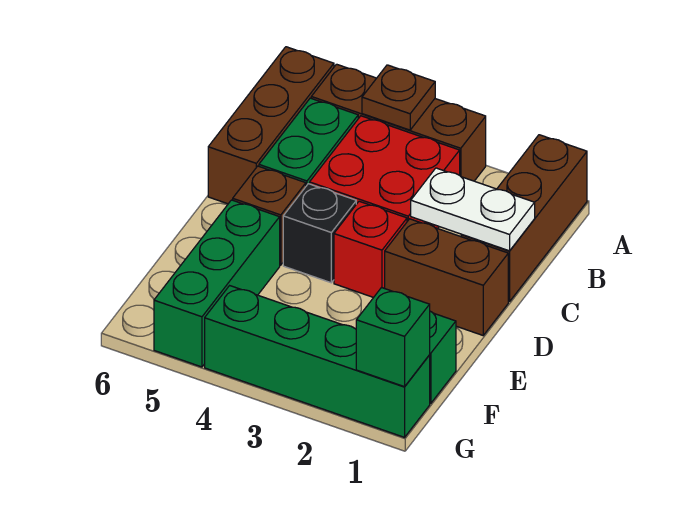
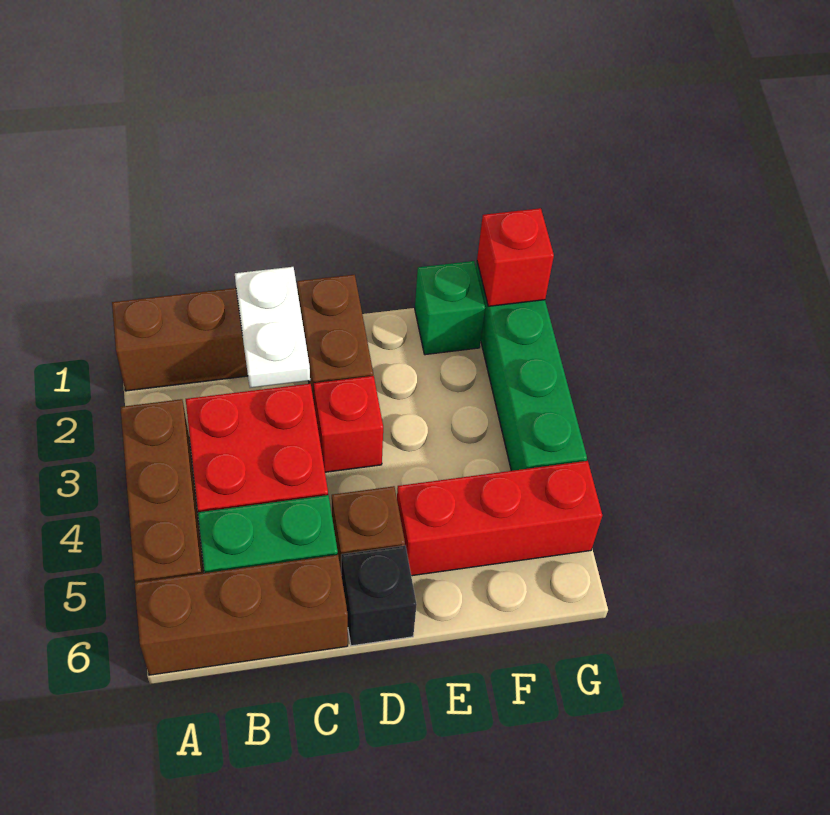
brown 1x1 plate [362,65,435,130] -> none
black 1x1 brick [283,184,356,283] -> black 1x1 brick moved to [341,546,417,646]
green 1x3 brick [154,200,280,367] -> red 1x3 brick [397,461,602,576]
green 1x1 brick [356,288,430,387] -> red 1x1 brick [477,208,554,306]

